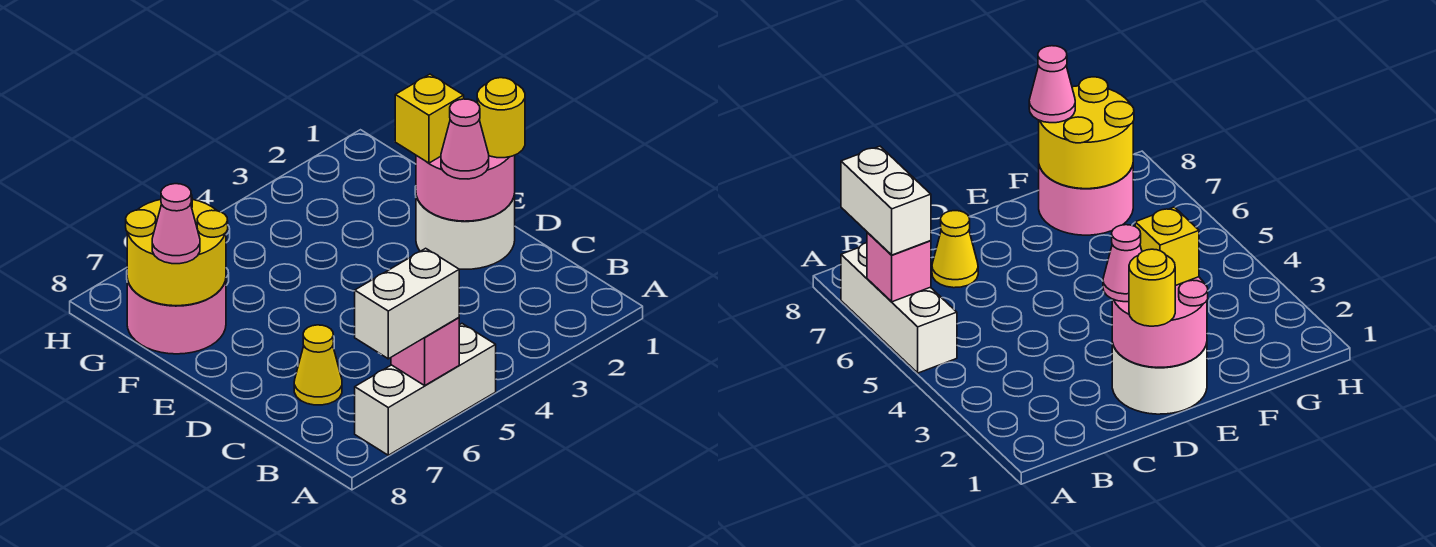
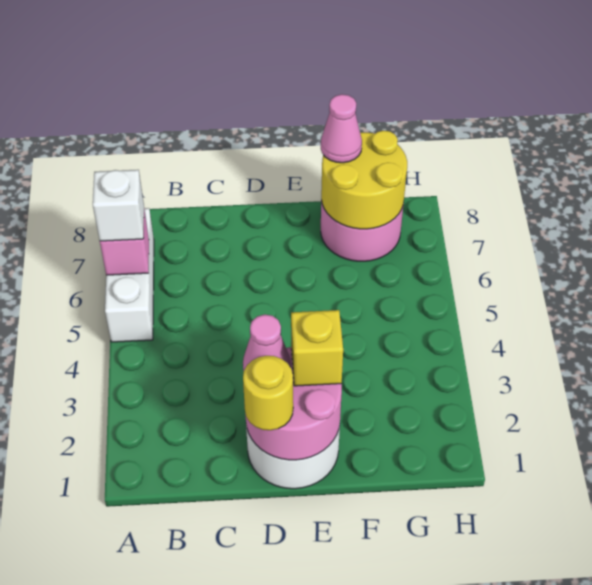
white 1x2 brick [355,248,459,359] -> white 1x1 brick [93,170,144,241]
yellow 1x1 cone [294,325,342,405] -> none

